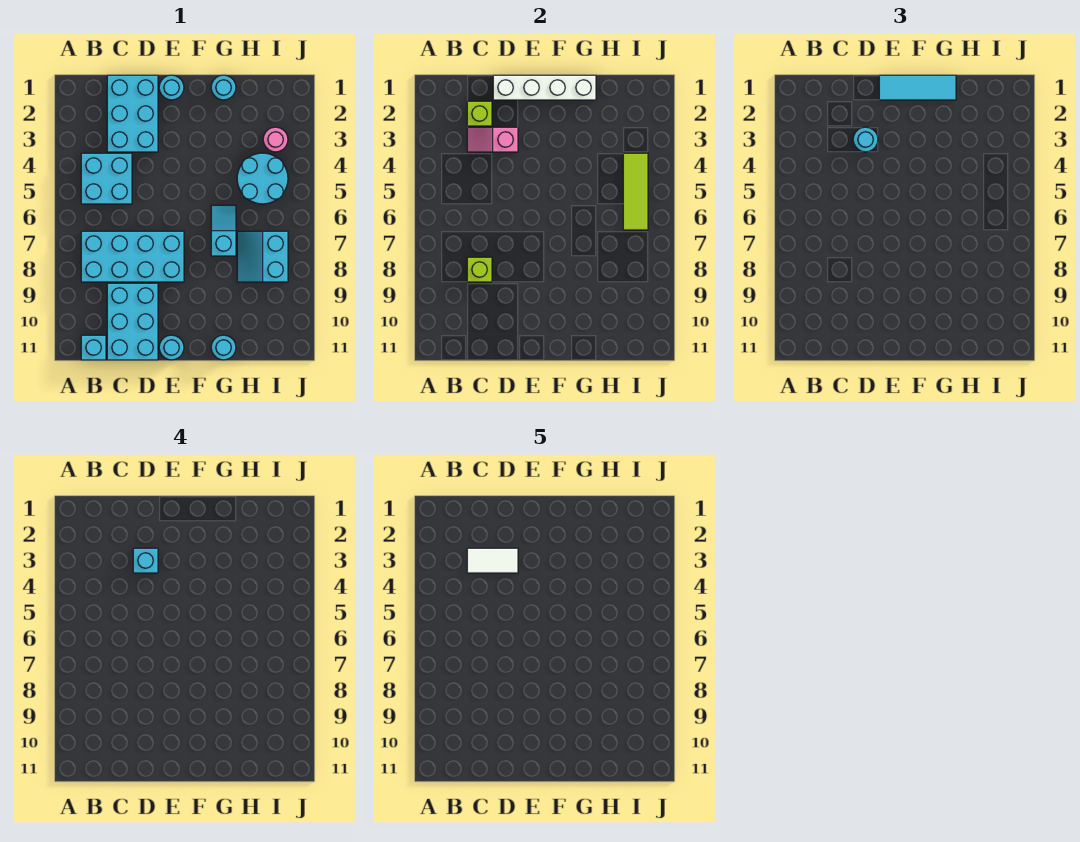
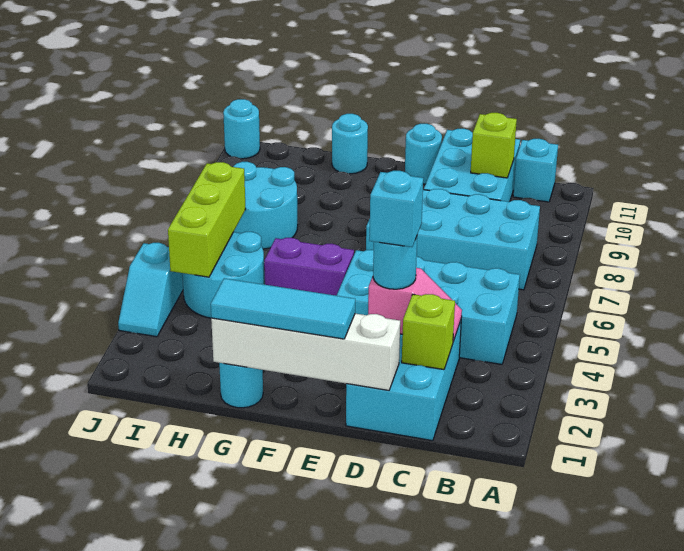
cyan 2x2 brick [81,153,132,204] -> cyan 2x4 brick [337,250,520,364]
white 1x2 tile [467,548,518,573] -> none
lime 1x1 brick [467,257,492,282] -> lime 1x1 brick moved to [471,113,517,178]
cyan 1x1 round brick [159,75,184,100] -> cyan 1x1 round brick moved to [223,99,260,159]
none -> purple 1x2 brick [264,238,354,296]
cyan 1x2 slope [211,205,236,256] -> cyan 1x2 slope moved to [118,243,183,337]
cyan 2x2 slope [237,231,288,282] -> cyan 2x2 round brick [233,162,298,249]
pink 1x1 round brick [263,127,288,152] -> none
lime 1x3 tile [623,153,648,230] -> lime 1x3 brick [168,162,246,277]

